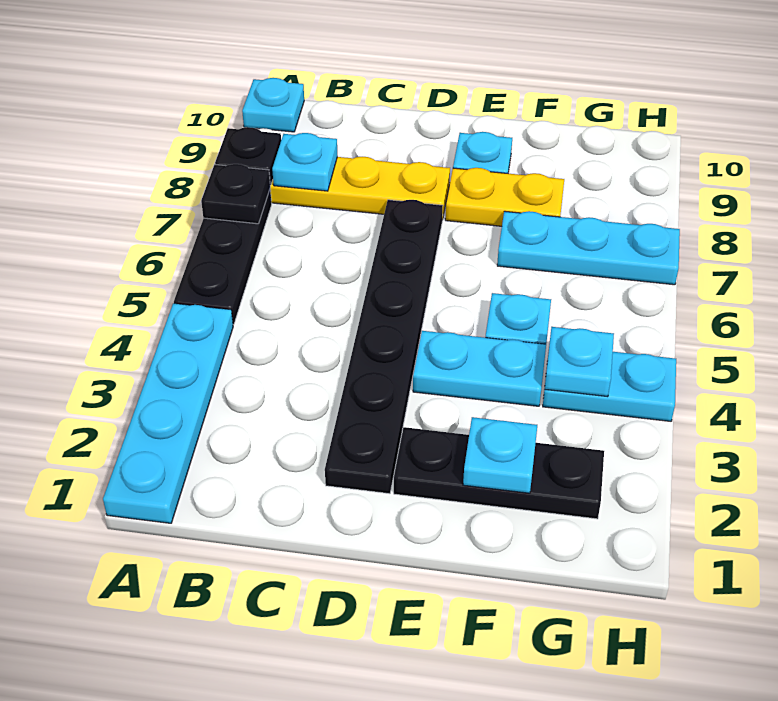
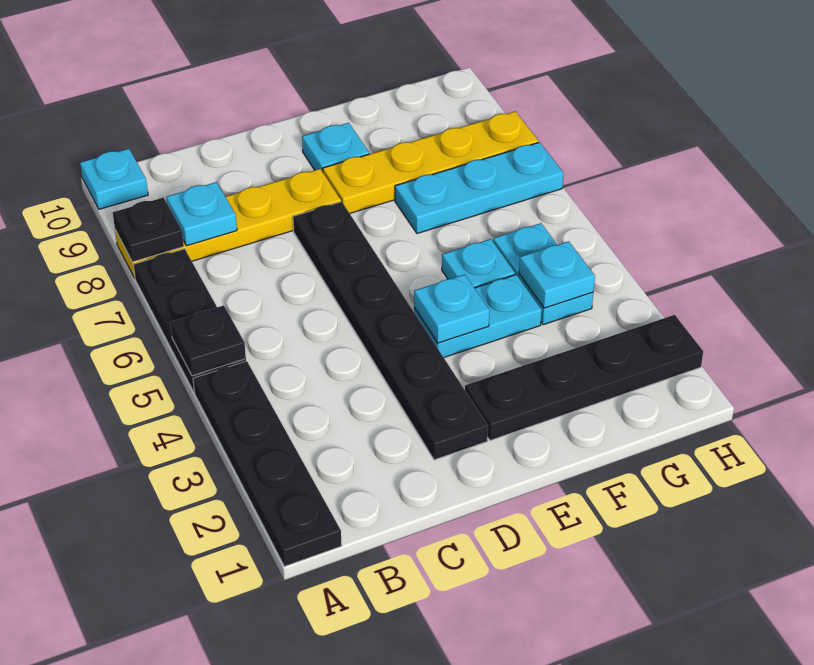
cyan 1x4 plate [103,303,233,523] -> black 1x4 plate [193,361,342,566]
black 1x1 plate [201,164,270,224] -> black 1x1 plate moved to [170,305,246,376]
black 1x3 plate [394,427,604,519] -> black 1x4 plate [465,315,703,440]
yellow 1x2 plate [445,168,564,226] -> yellow 1x4 plate [323,111,538,213]
cyan 1x1 plate [463,417,537,493] -> cyan 1x1 plate moved to [414,274,490,343]
cyan 1x2 plate [543,352,676,421] -> cyan 1x2 plate turned to [493,223,593,325]

